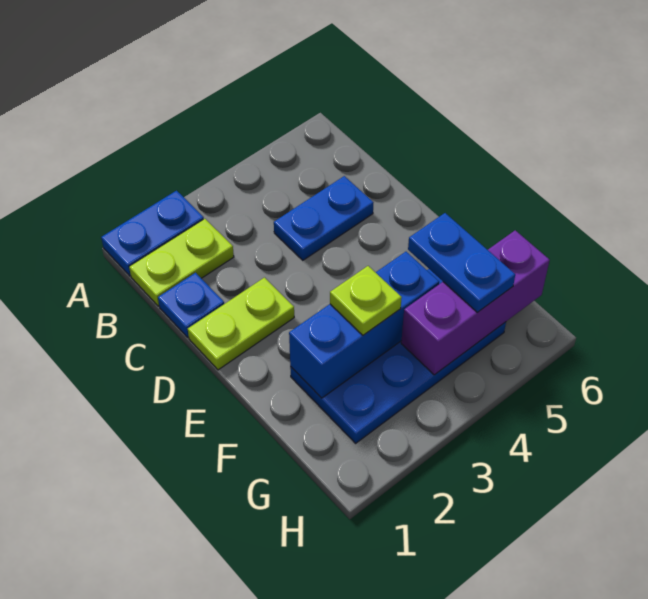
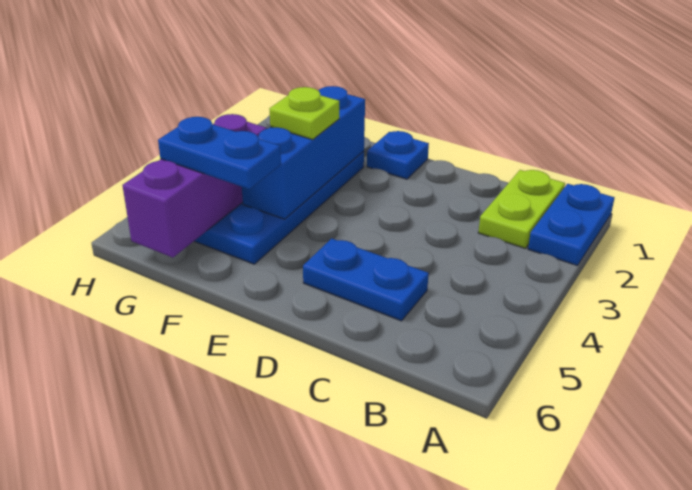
blue 1x1 plate [158,273,224,337] -> blue 1x1 plate moved to [367,131,429,179]
blue 1x2 plate [274,176,374,260] -> blue 1x2 plate turned to [303,238,429,321]
lime 1x2 plate [188,278,294,370] -> none

